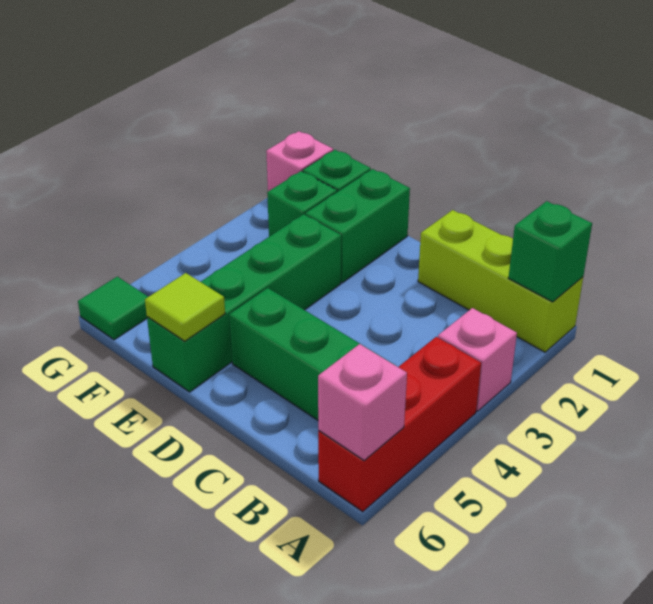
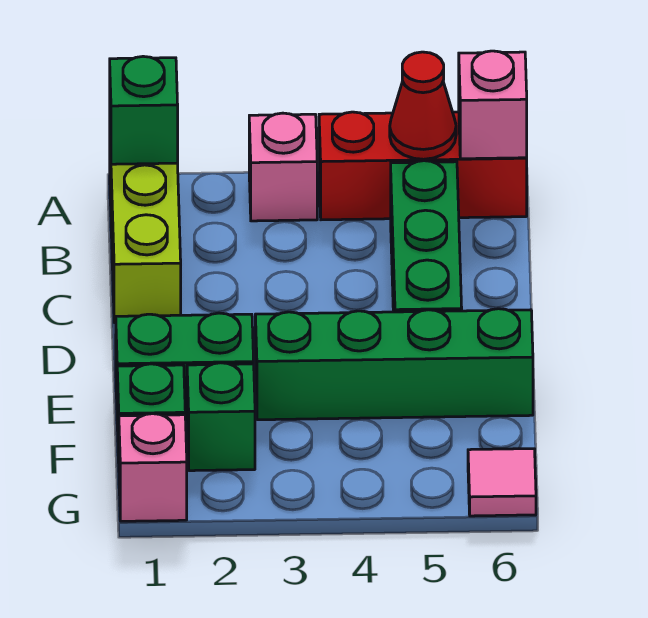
none -> red 1x1 cone [390,52,456,159]
lime 1x1 tile [145,273,225,341] -> none
green 1x1 tile [78,277,148,340] -> pink 1x1 tile [468,449,536,516]

